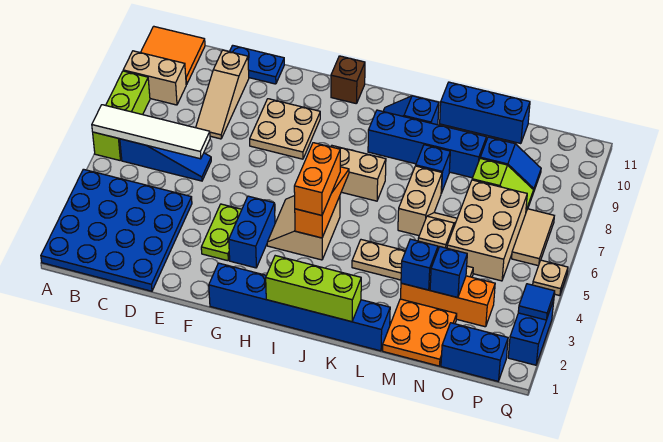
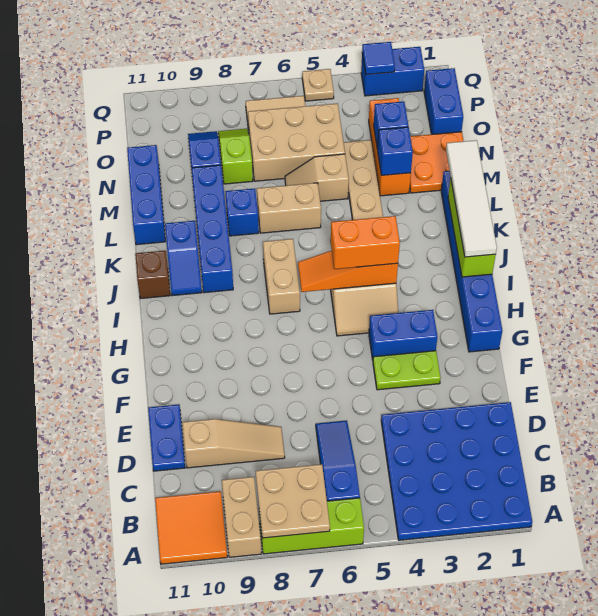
white 1x4 tile [92,105,210,159] -> white 1x4 tile moved to [446,140,497,257]
tan 2x2 plate [250,99,320,159] -> tan 2x2 plate moved to [256,464,330,538]
brown 1x1 brick [331,56,365,104] -> brown 1x1 brick moved to [135,251,170,299]

